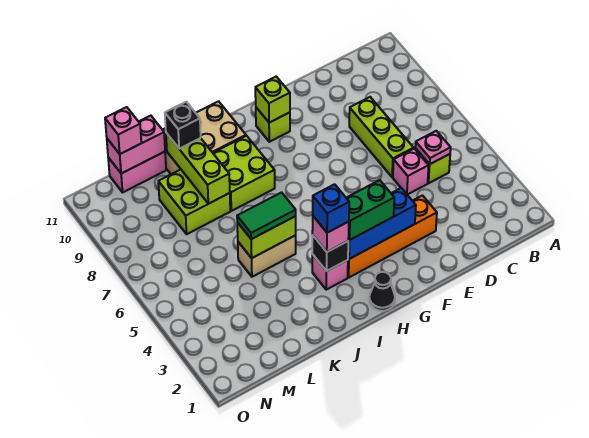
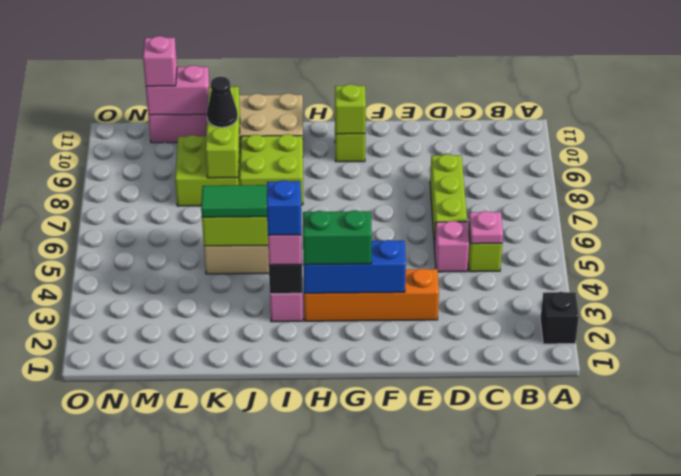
black 1x1 cone [369,272,395,311] -> black 1x1 cone moved to [207,77,238,127]
black 1x1 brick [165,102,201,149] -> black 1x1 brick moved to [540,292,579,344]

